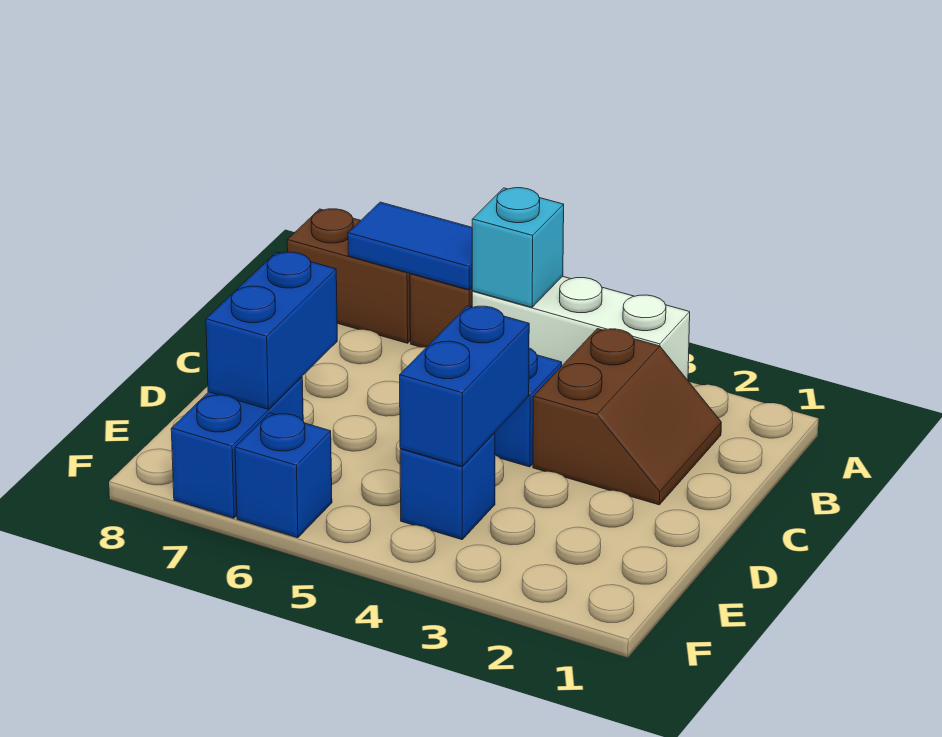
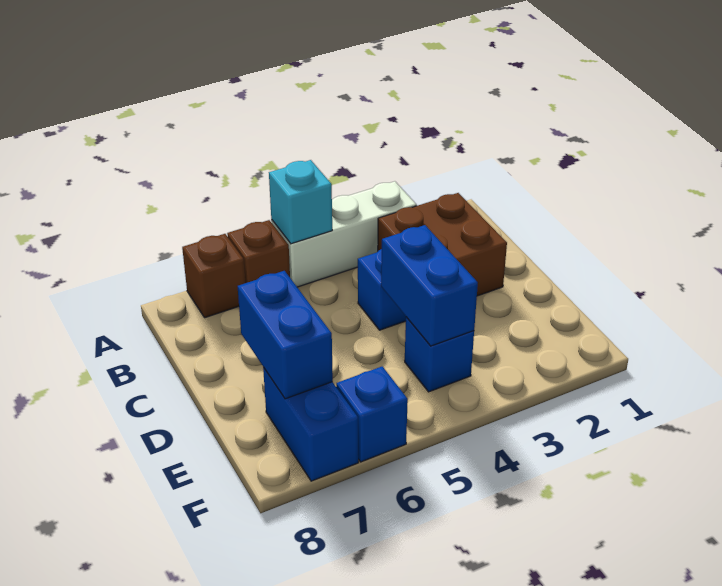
blue 1x2 tile [348,202,472,290] -> none
brown 1x2 brick [287,209,411,343] -> brown 1x1 brick [182,234,245,318]
brown 2x2 slope [533,329,721,505] -> brown 2x2 brick [378,193,507,296]

